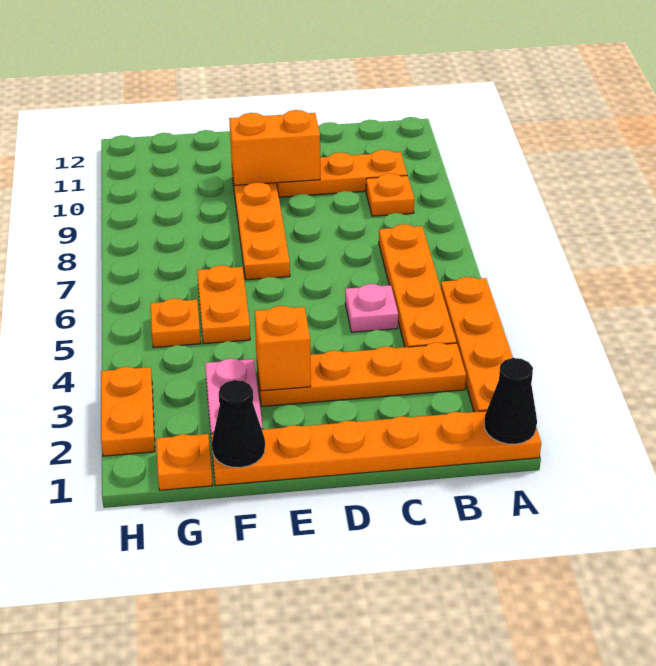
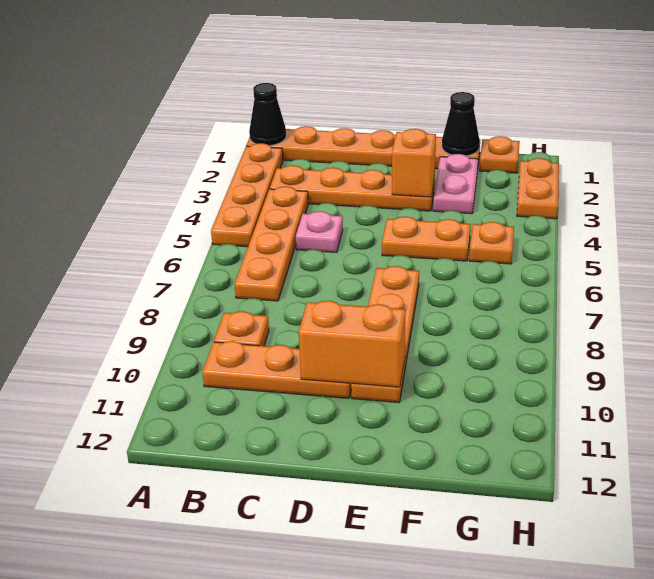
orange 1x2 plate [197,265,250,344] -> orange 1x2 plate turned to [382,217,471,261]

